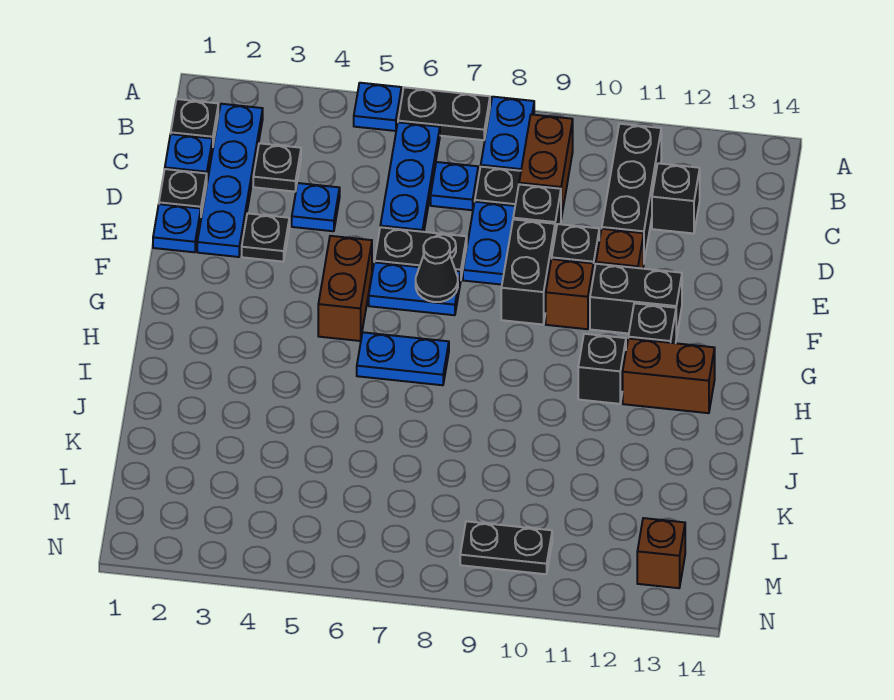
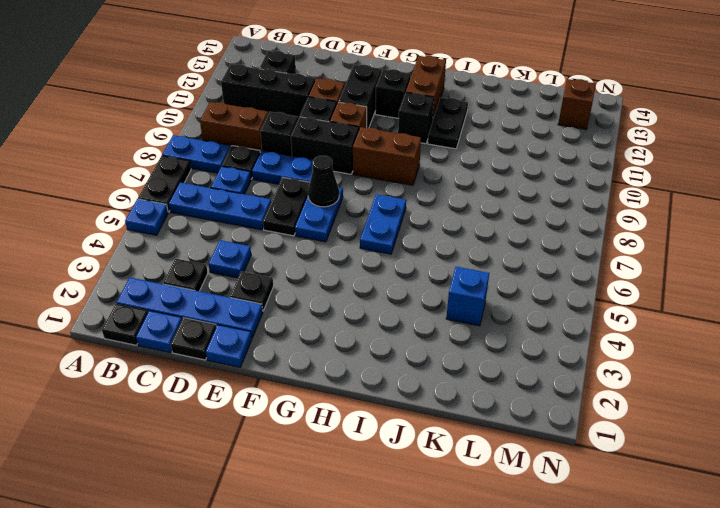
brown 1x2 brick [318,236,372,341] -> brown 1x2 brick moved to [353,127,421,185]
none -> blue 1x1 brick [446,267,489,326]
black 1x2 plate [460,521,552,574] -> black 1x2 plate moved to [428,98,468,149]

